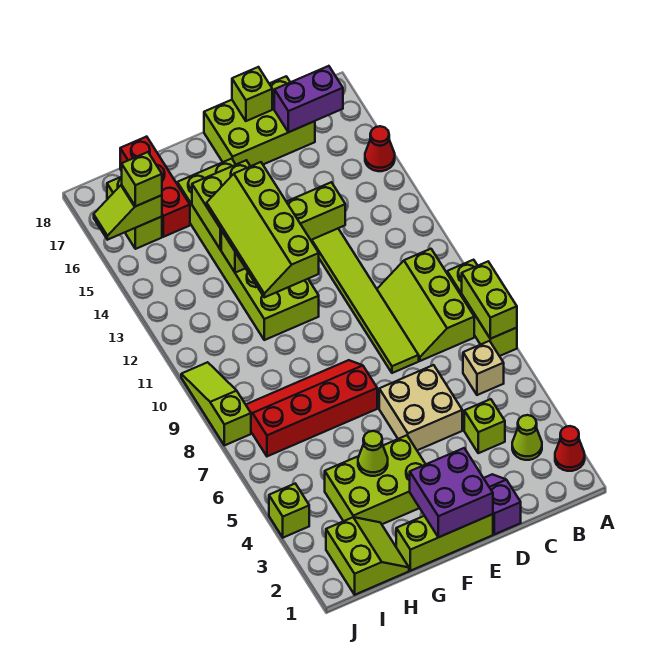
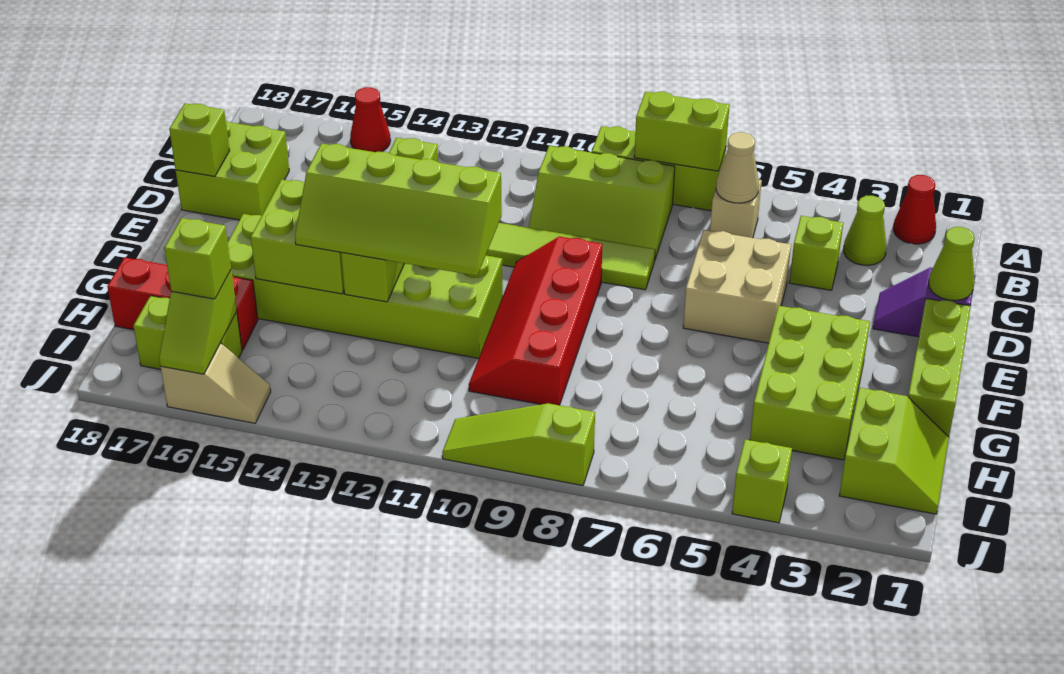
none -> tan 1x1 cone [716,132,759,203]
purple 1x2 brick [274,66,343,132] -> none
lime 2x3 brick [204,76,315,166] -> lime 2x2 brick [176,121,289,220]
purple 2x2 brick [410,448,493,537] -> none
red 2x4 slope [246,360,377,456] -> red 2x4 slope moved to [469,236,602,405]
lime 1x1 cone [358,431,388,476] -> lime 1x1 cone moved to [929,227,975,301]
lime 2x2 slope [326,517,409,595] -> lime 2x2 slope turned to [839,388,949,514]
none -> tan 1x2 slope [161,343,271,423]

